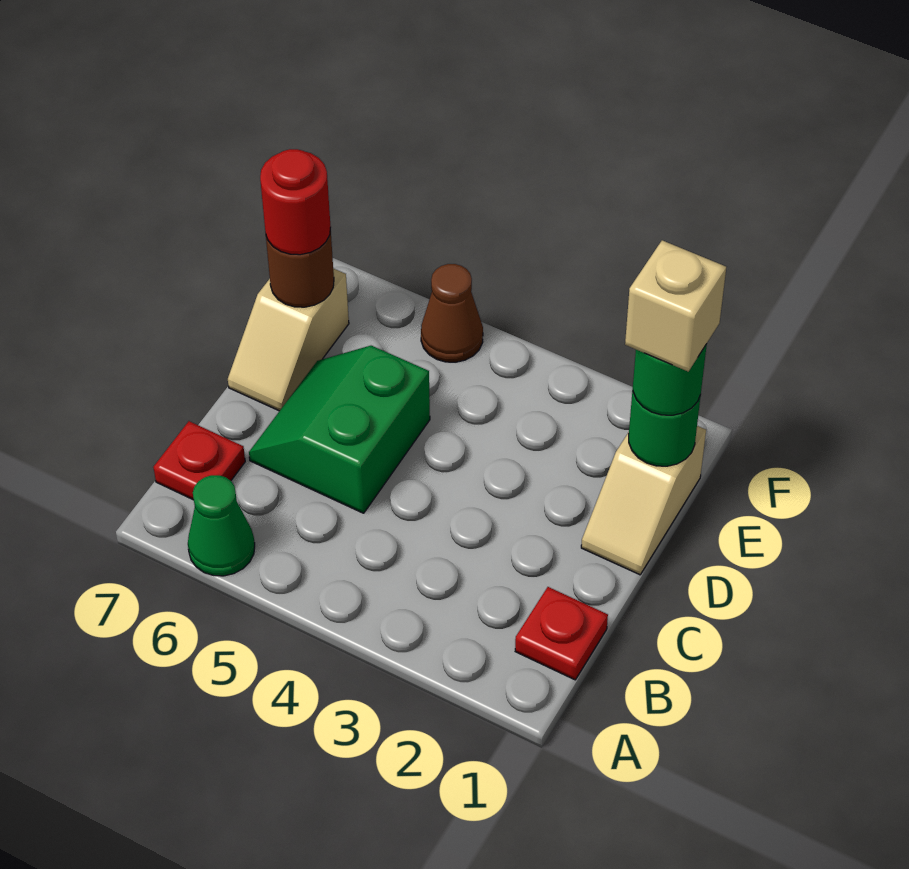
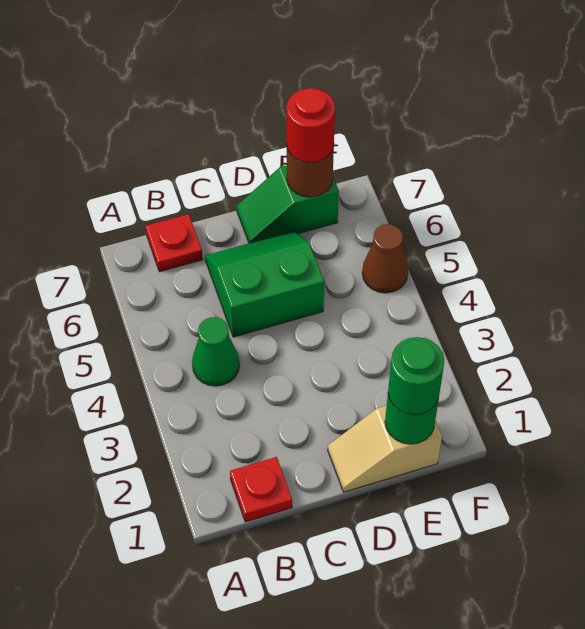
green 1x1 cone [188,475,255,576] -> green 1x1 cone moved to [192,317,240,386]
tan 1x2 slope [228,268,349,411] -> green 1x2 slope [237,165,339,243]
tan 1x1 brick [625,240,726,372] -> none

